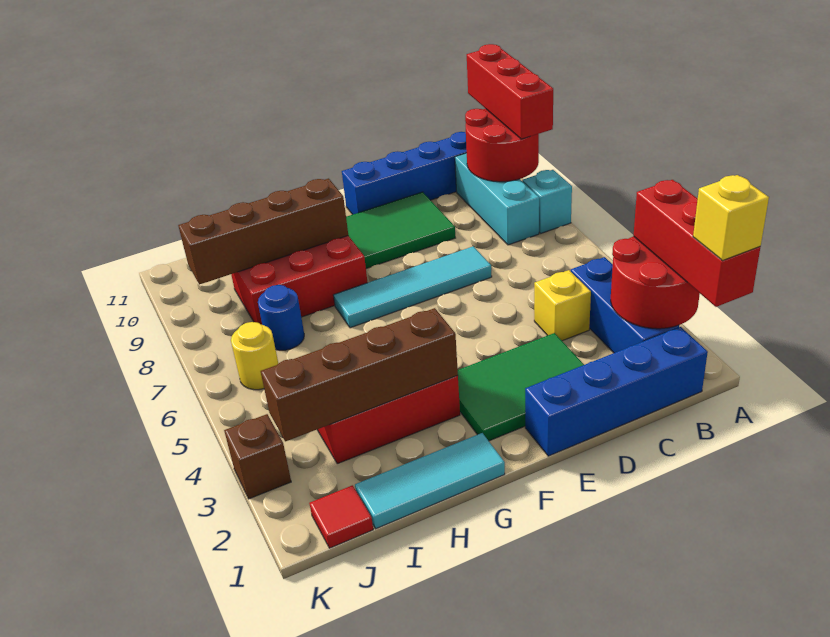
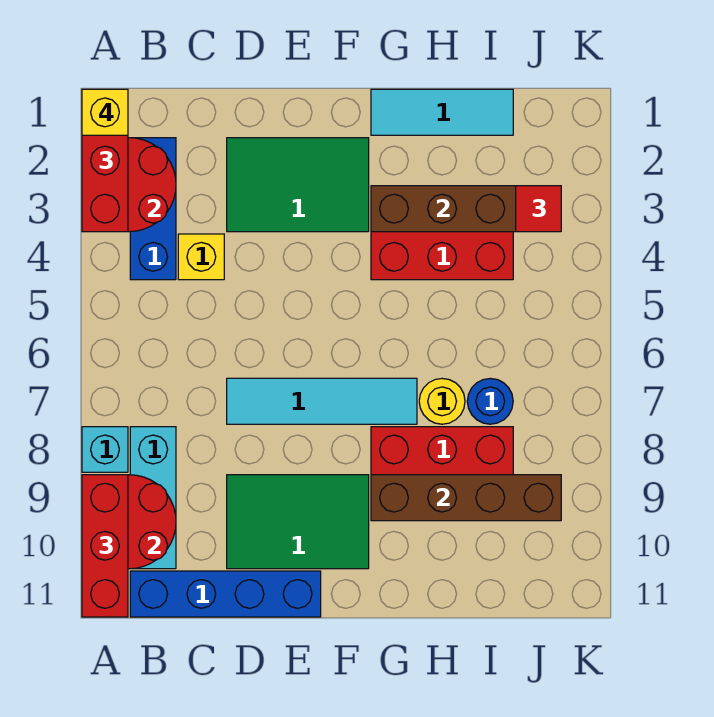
blue 1x4 brick [525,327,708,456] -> none
red 1x1 tile [309,485,373,548] -> red 1x1 tile moved to [516,186,561,232]
yellow 1x1 round brick [231,322,278,390] -> yellow 1x1 round brick moved to [419,379,465,424]
brown 1x1 brick [224,414,291,499] -> none

